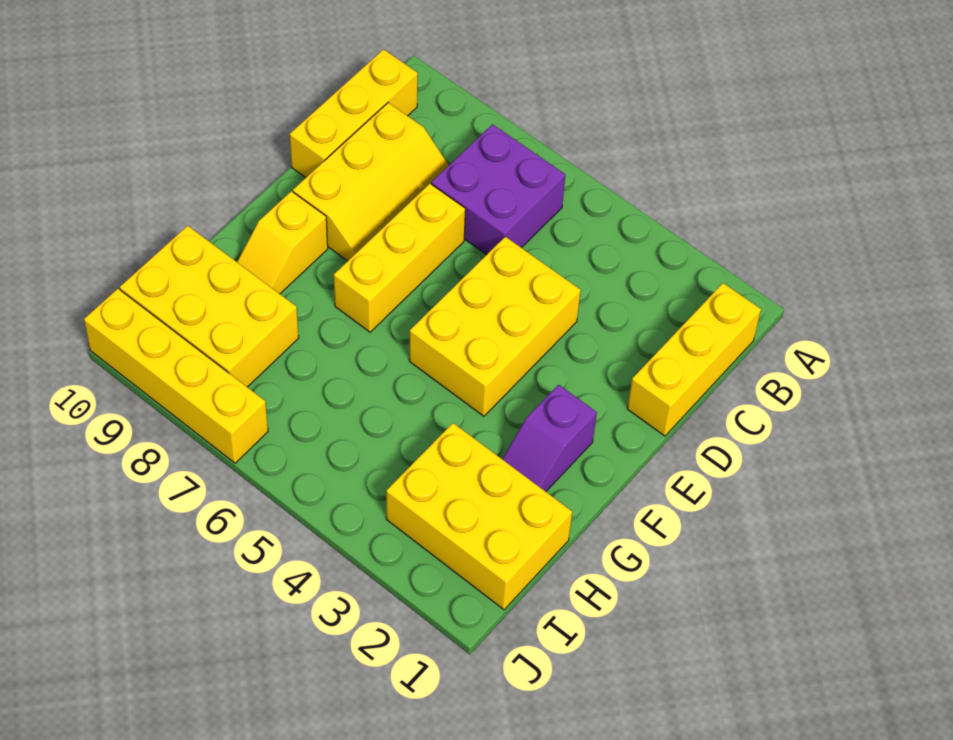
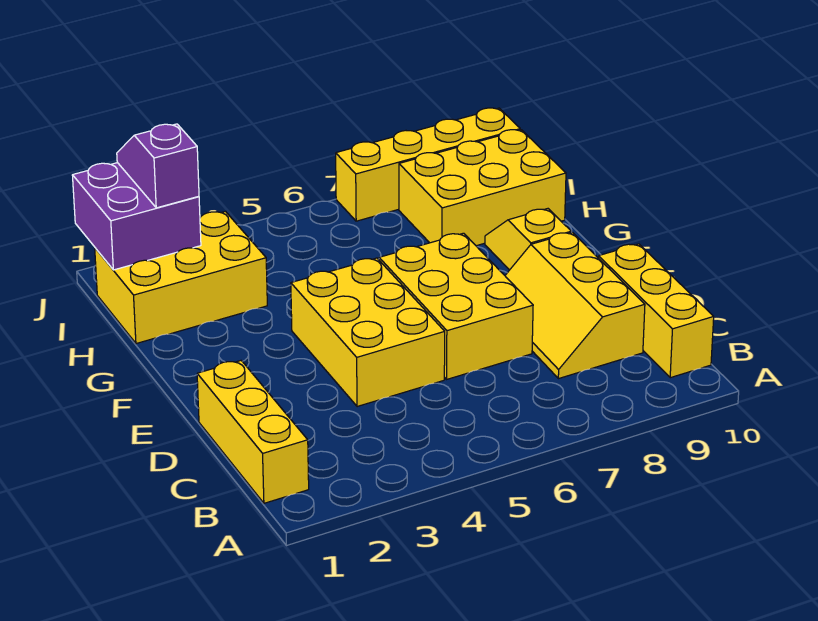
purple 2x2 brick [431,124,565,255] -> purple 2x2 brick moved to [72,163,201,270]
yellow 1x3 brick [334,184,466,332] -> yellow 2x3 brick [379,233,533,379]
purple 1x2 slope [502,385,597,492] -> purple 1x2 slope moved to [117,124,199,208]

